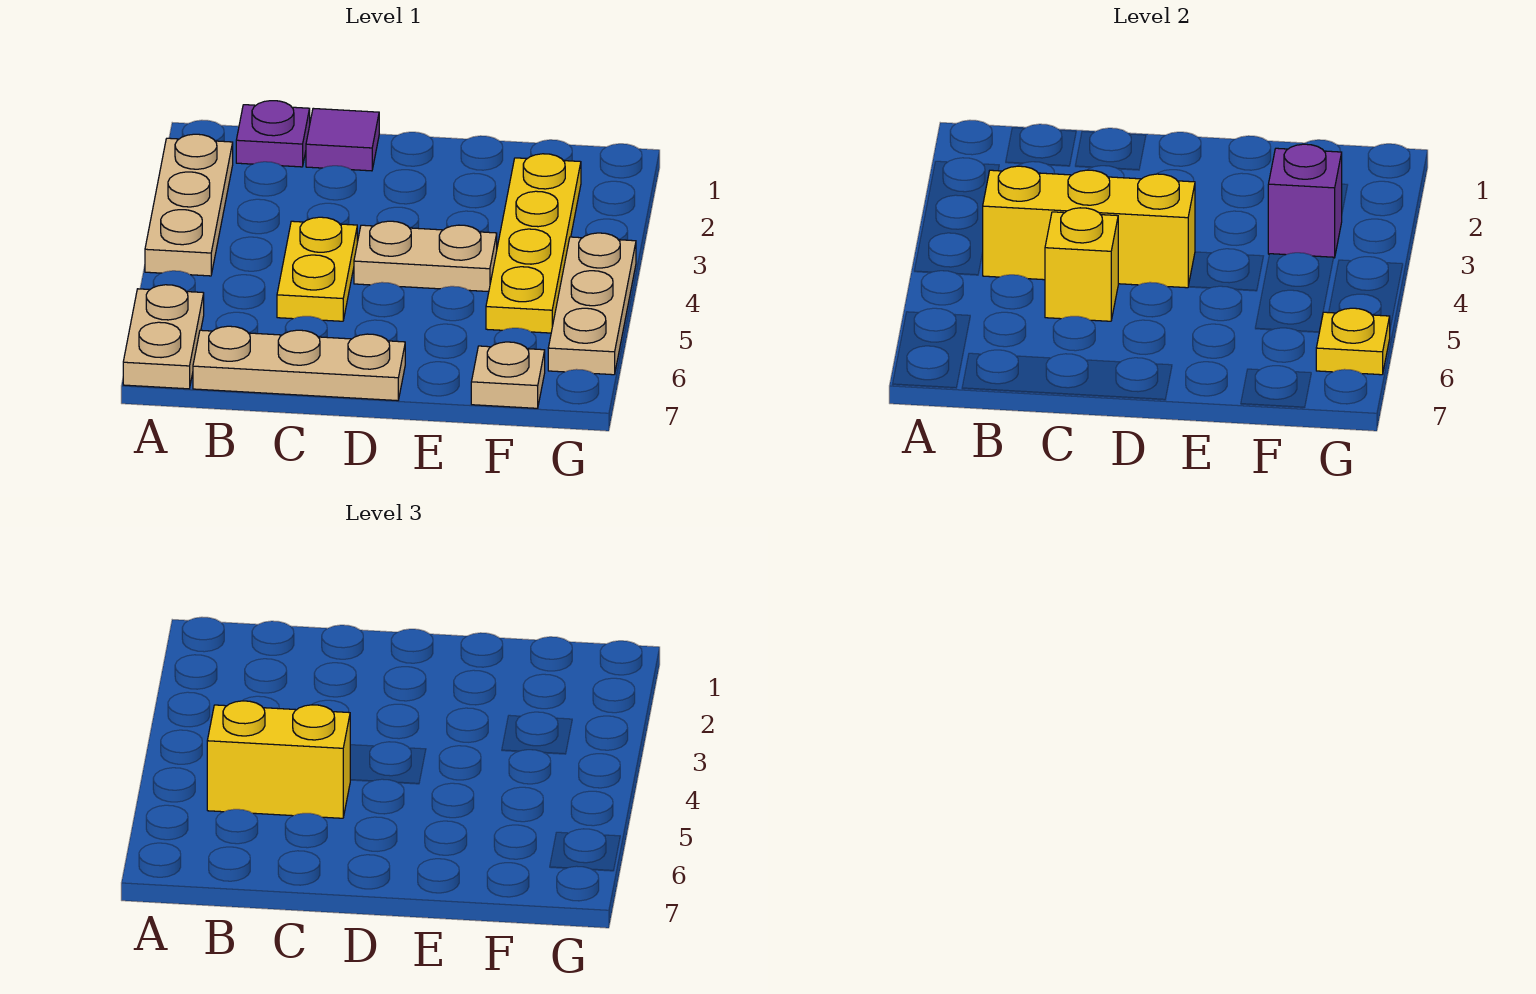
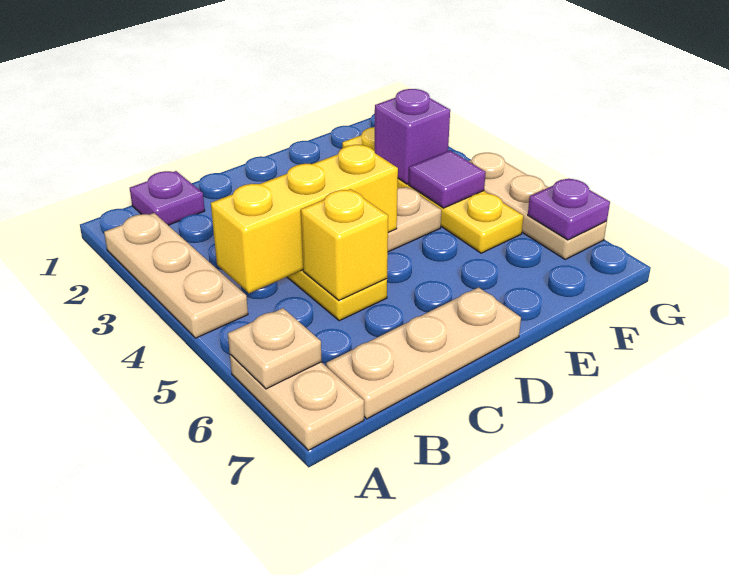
yellow 1x2 brick [207,701,350,818] -> none
purple 1x1 tile [306,108,379,171] -> purple 1x1 tile moved to [409,150,486,208]
tan 1x1 plate [471,342,545,408] -> tan 1x1 plate moved to [228,308,322,389]
yellow 1x1 plate [1316,308,1390,375] -> purple 1x1 plate [528,179,610,240]

